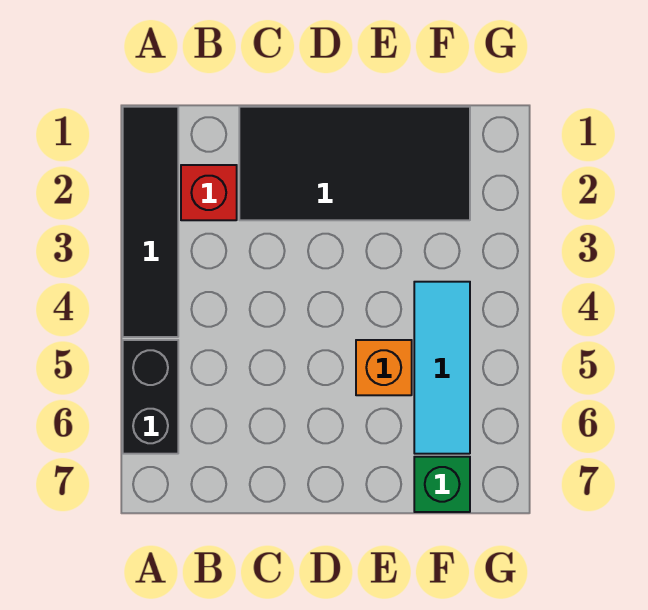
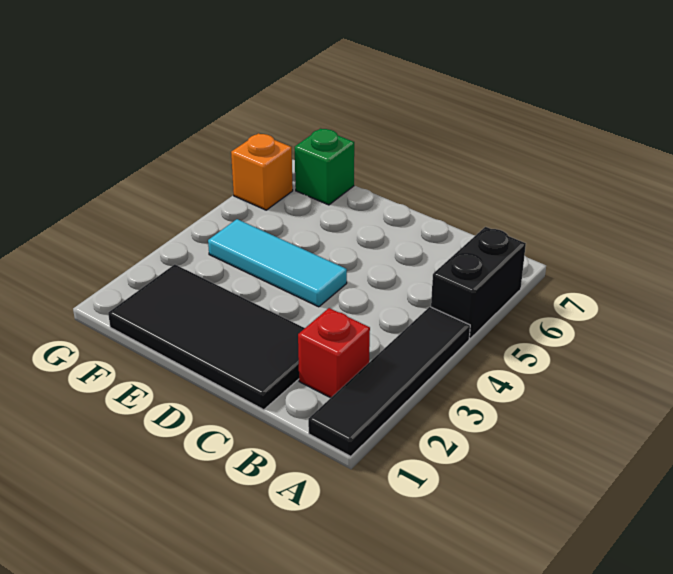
orange 1x1 brick [356,340,412,395] -> orange 1x1 brick moved to [231,133,293,210]
cyan 1x3 tile [414,282,470,454] -> cyan 1x3 tile turned to [208,219,347,307]

